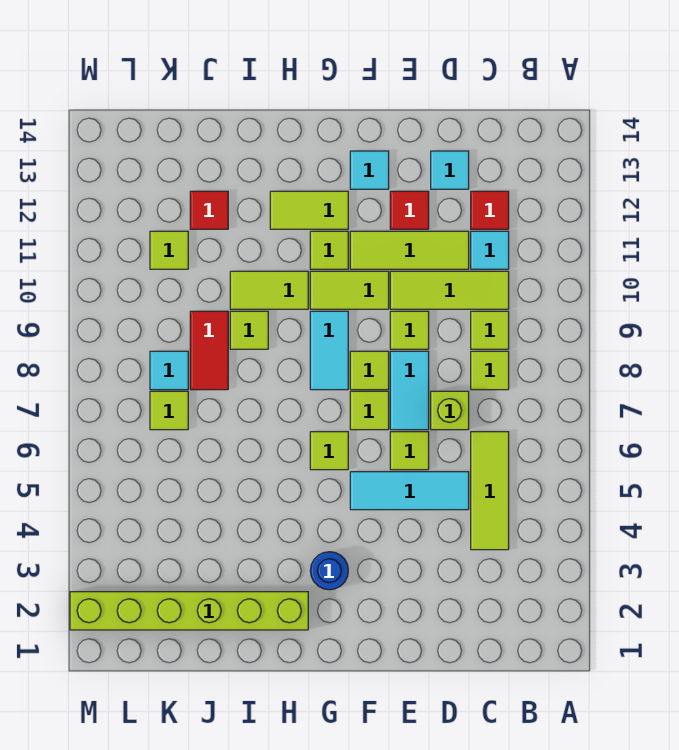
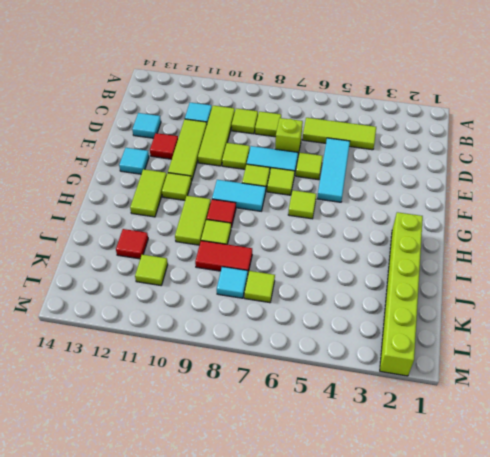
red 1x1 tile [471,191,509,229] -> red 1x1 tile moved to [207,199,236,227]
lime 1x2 tile [310,271,389,309] -> none
blue 1x1 round brick [310,552,348,590] -> none

